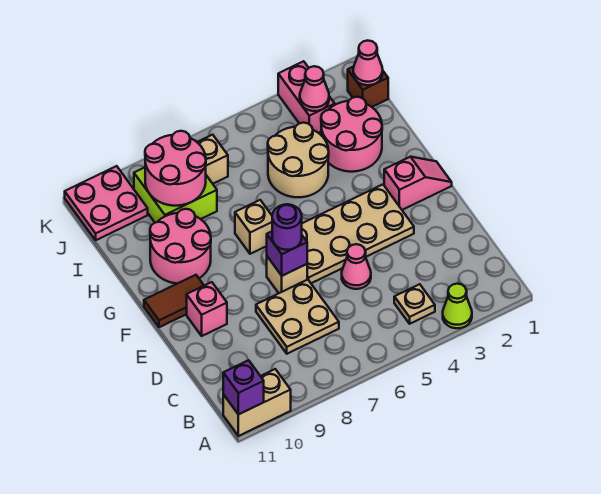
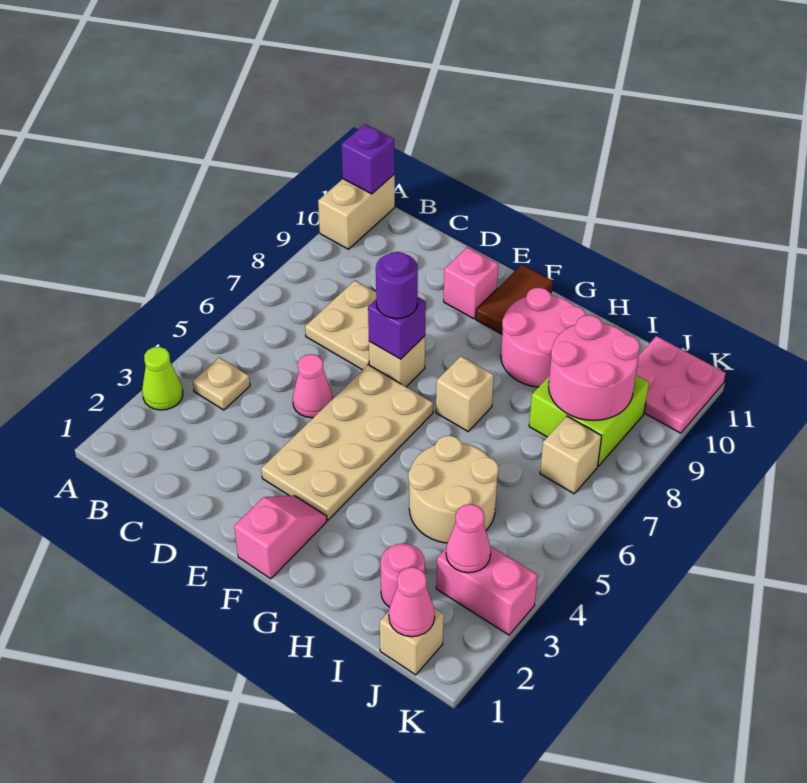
pink 1x2 slope [384,157,452,210] -> pink 1x2 slope turned to [234,495,327,579]
pink 2x2 round brick [321,97,382,172] -> pink 1x1 round brick [380,544,425,607]
brown 1x1 brick [348,67,388,107] -> tan 1x1 brick [380,608,444,675]

